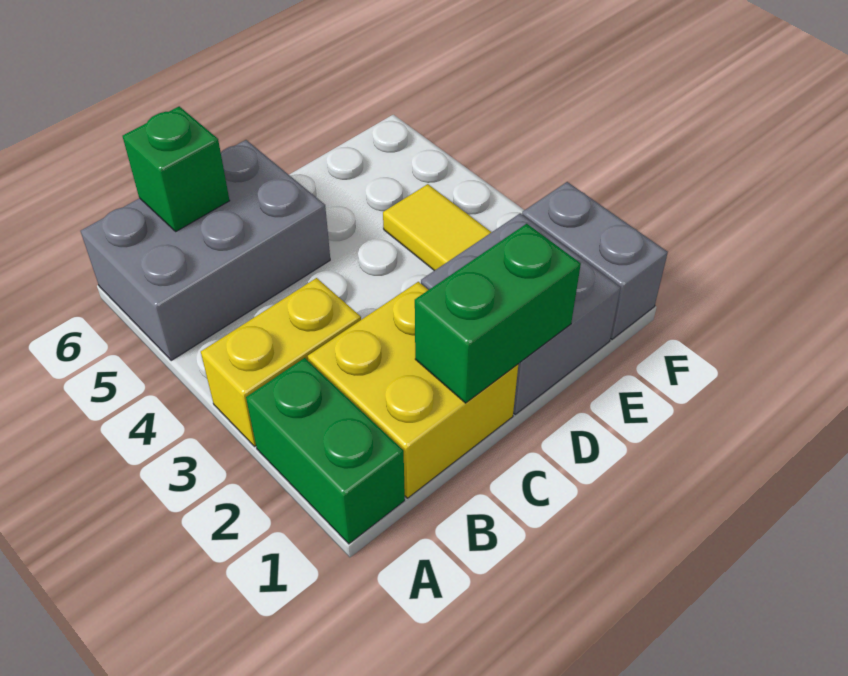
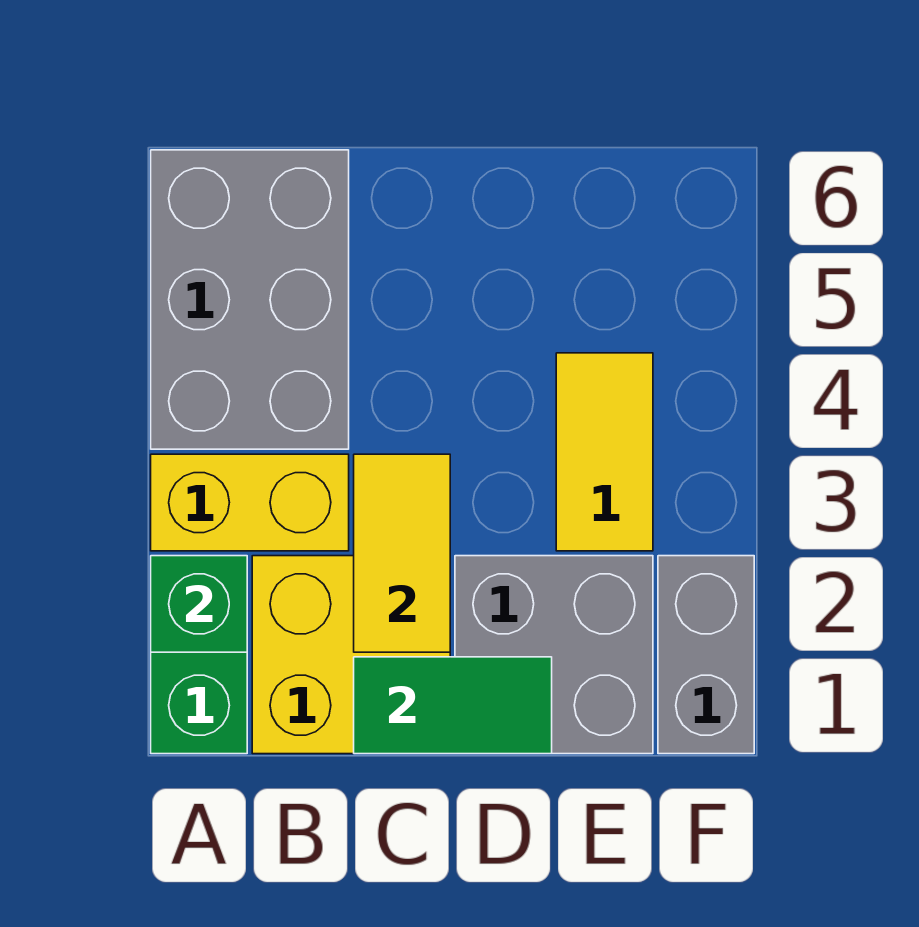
grey 2x3 brick [81,140,330,361] -> grey 2x3 brick turned to [151,150,349,449]
green 1x1 brick [123,106,230,231] -> green 1x1 brick moved to [151,556,247,652]
green 1x2 brick [415,224,581,403] -> green 1x2 tile [354,657,552,754]
none -> yellow 1x2 tile [354,454,450,652]

